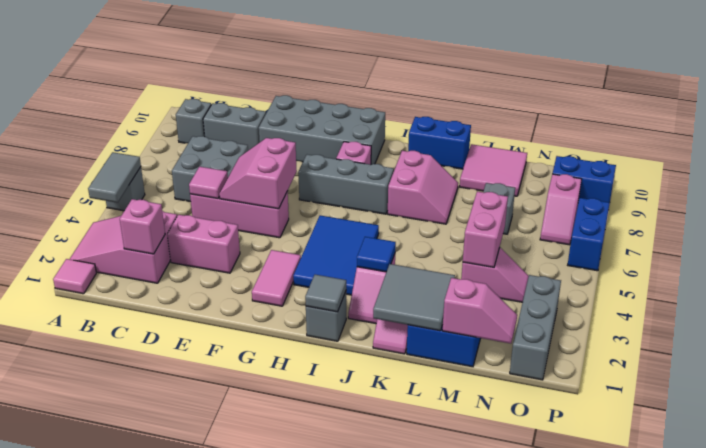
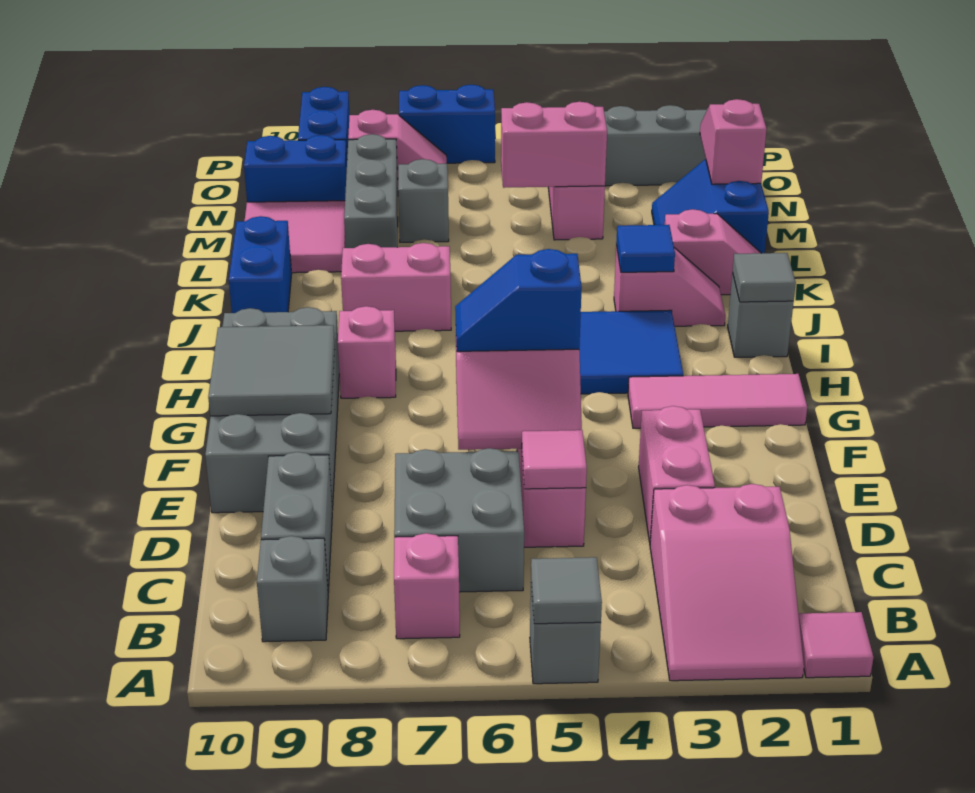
grey 1x2 tile [88,152,141,203] -> grey 1x1 tile [531,557,602,624]
pink 1x1 brick [120,199,165,254] -> pink 1x1 brick moved to [394,533,460,639]
none -> blue 1x2 slope [455,249,582,351]
pink 1x2 tile [252,250,301,306] -> pink 1x3 tile [628,374,807,428]
grey 1x3 brick [298,155,394,214] -> grey 1x3 brick moved to [344,134,398,248]
grey 2x2 tile [373,264,455,331] -> grey 2x2 tile moved to [208,325,335,416]
none -> blue 1x2 brick [244,135,347,202]

